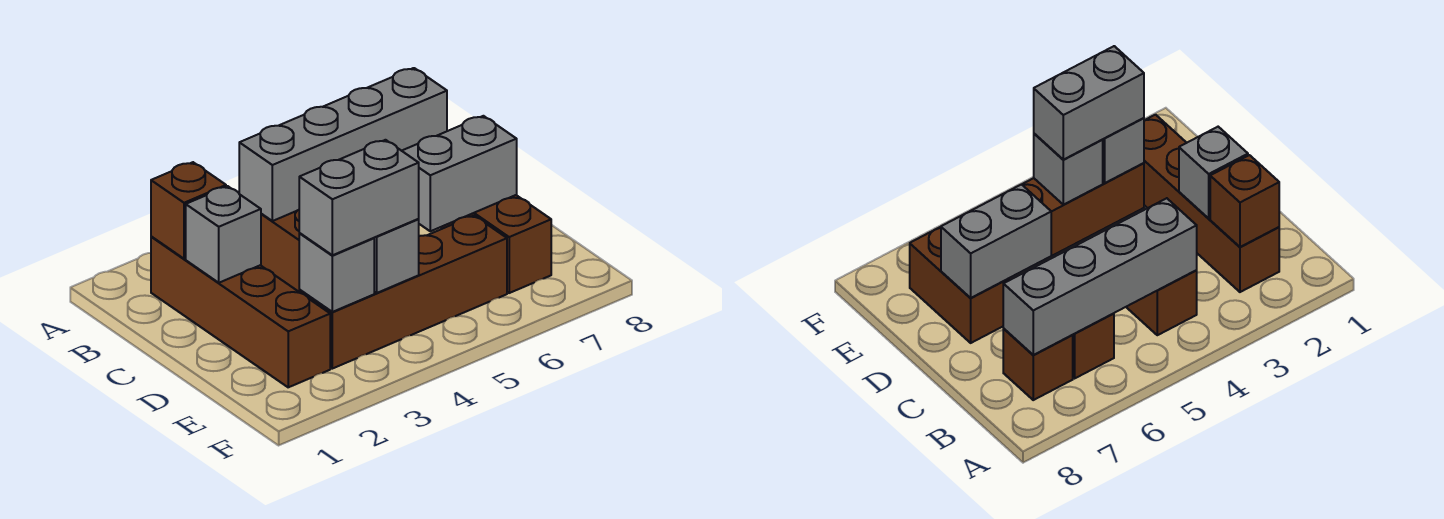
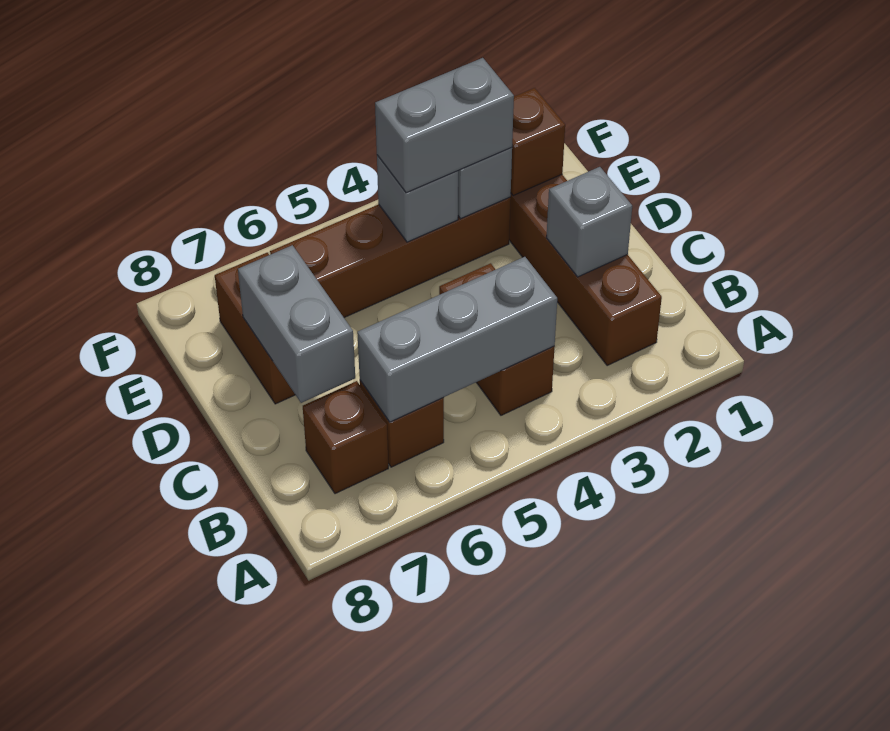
brown 1x1 brick [151,162,226,259] -> brown 1x1 brick moved to [511,88,565,196]
grey 1x4 brick [239,68,447,221] -> grey 1x3 brick [357,257,557,422]
grey 1x2 brick [402,116,517,231] -> grey 1x2 brick turned to [238,245,355,403]

